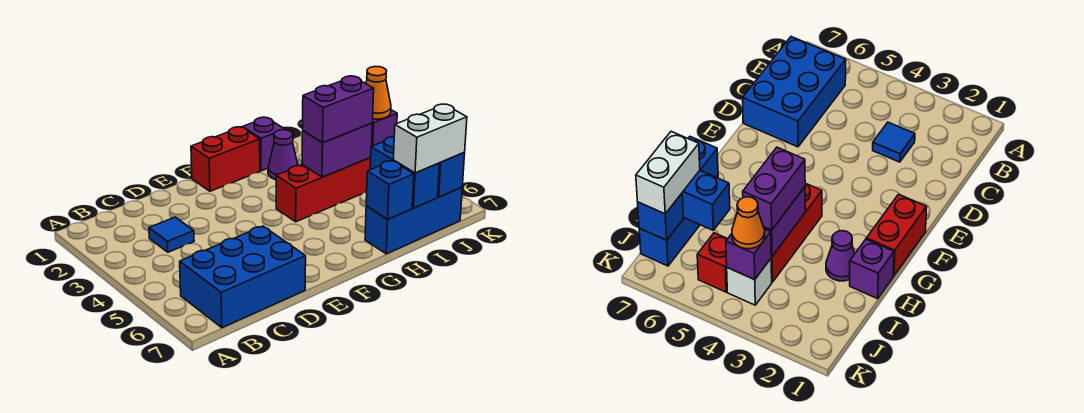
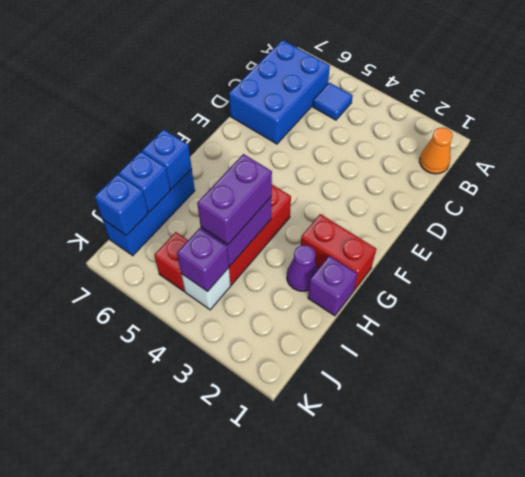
blue 1x1 tile [149,217,194,252] -> blue 1x1 tile moved to [313,83,353,120]
red 1x2 brick [191,127,260,191] -> red 1x2 brick turned to [301,214,376,291]
blue 1x2 brick [370,137,440,208] -> blue 1x1 brick [119,152,170,212]
white 1x2 brick [393,104,467,173] -> none
orange 1x1 cone [366,67,391,119] -> orange 1x1 cone moved to [420,128,453,174]

